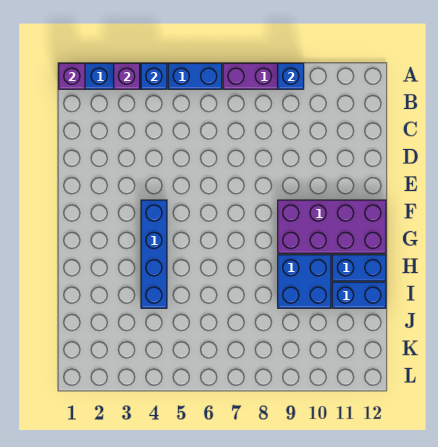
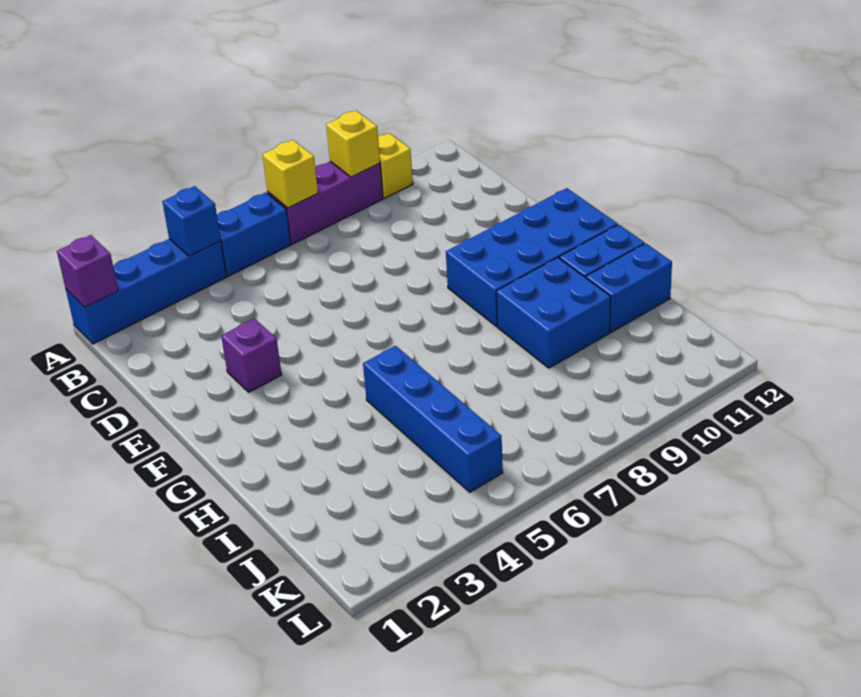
purple 1x1 brick [114,63,140,89] -> purple 1x1 brick moved to [221,319,282,392]
none -> yellow 1x1 brick [262,140,318,208]
blue 1x1 brick [278,63,304,89] -> yellow 1x1 brick [326,110,380,177]
none -> yellow 1x1 brick [378,133,413,198]
blue 1x4 brick [141,200,167,308] -> blue 1x4 brick moved to [363,346,503,492]
purple 2x4 brick [278,200,386,253] -> blue 2x4 brick [446,188,617,326]

